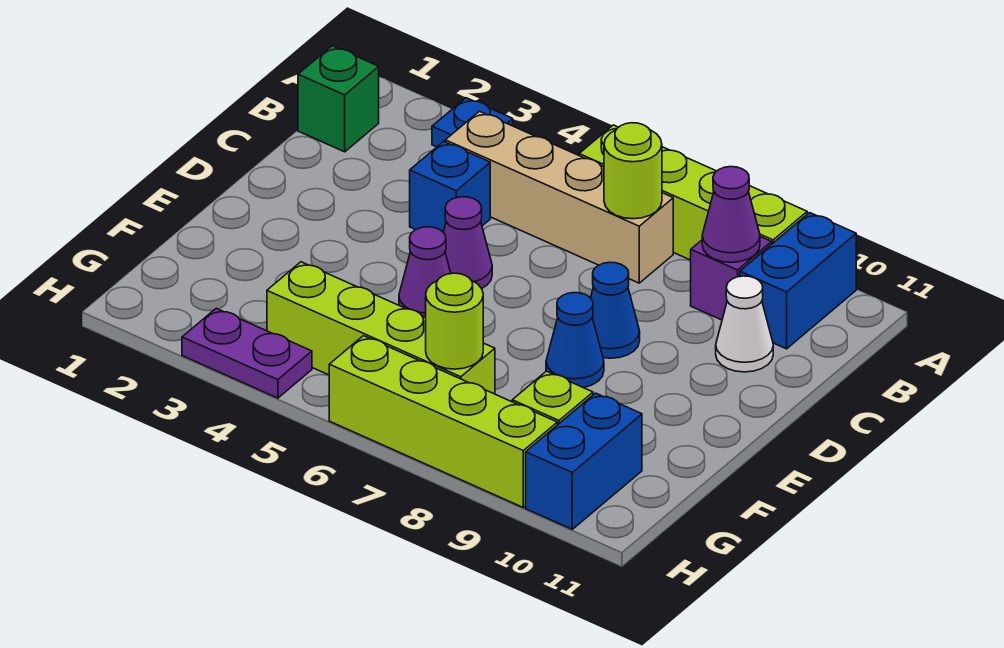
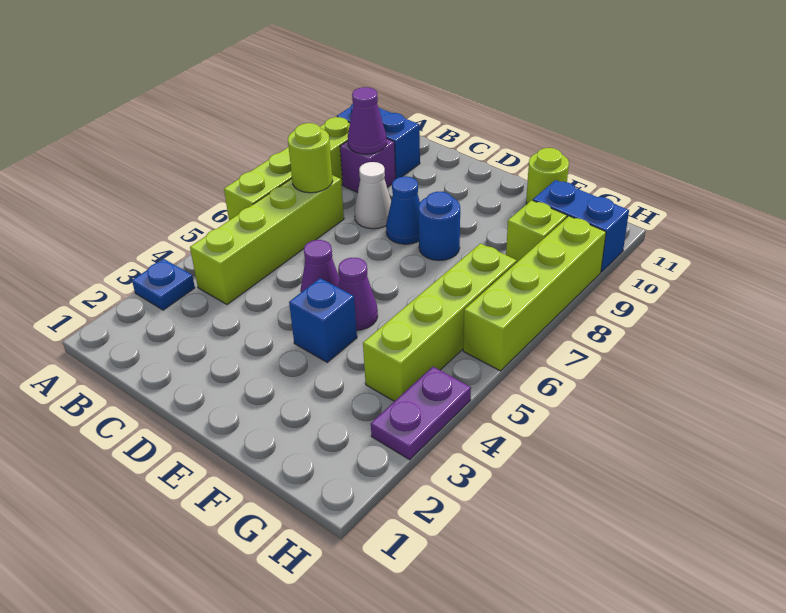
green 1x1 brick [298,46,379,152] -> none
tan 1x4 brick [445,111,673,283] -> lime 1x4 brick [190,175,344,305]
blue 1x1 brick [410,141,490,232] -> blue 1x1 brick moved to [289,278,357,362]
white 1x1 cone [716,276,773,372] -> white 1x1 cone moved to [354,162,391,229]
blue 1x1 cone [546,293,604,388] -> blue 1x1 round brick [419,192,460,260]
lime 1x1 round brick [426,273,483,369] -> lime 1x1 round brick moved to [526,148,569,204]

